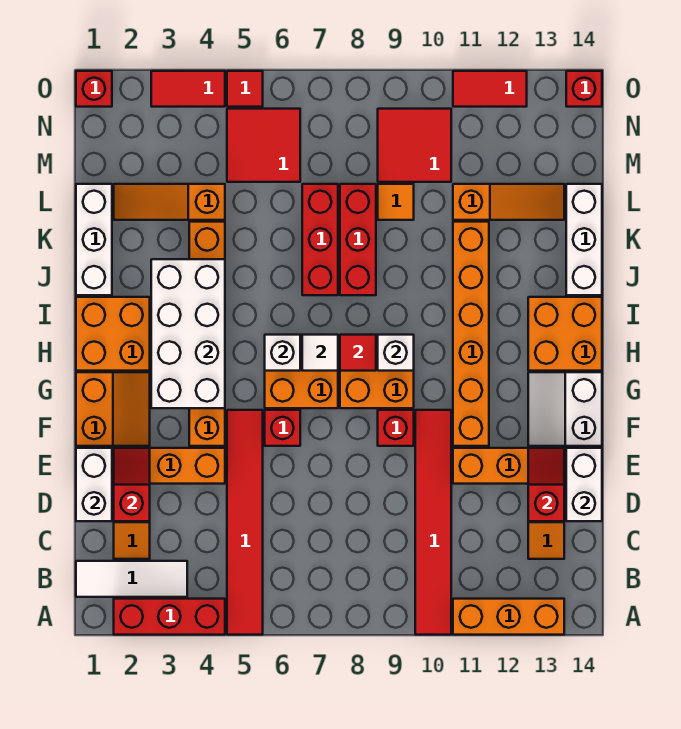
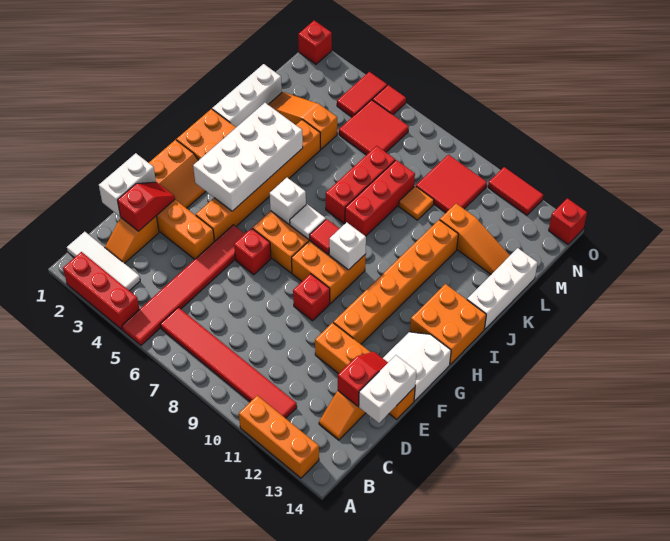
red 1x6 tile [415,410,451,635] -> red 1x6 tile turned to [160,307,297,418]
red 1x2 tile [151,71,225,107] -> red 1x2 tile turned to [337,72,387,117]

